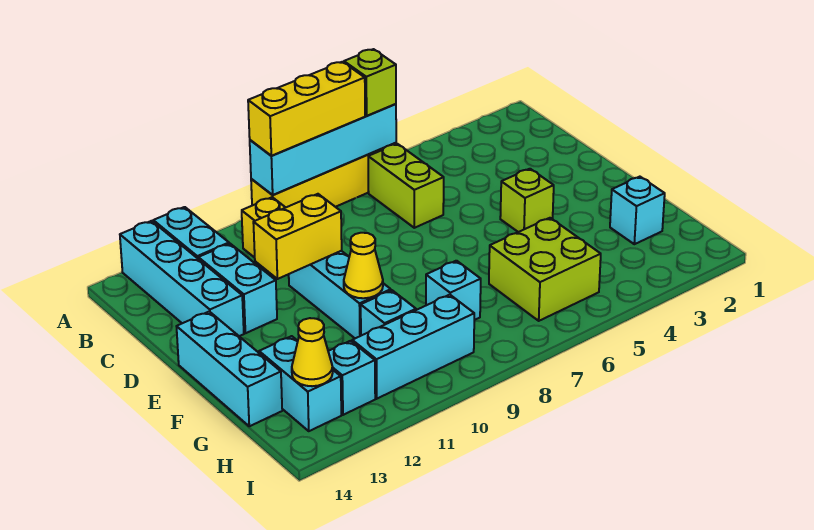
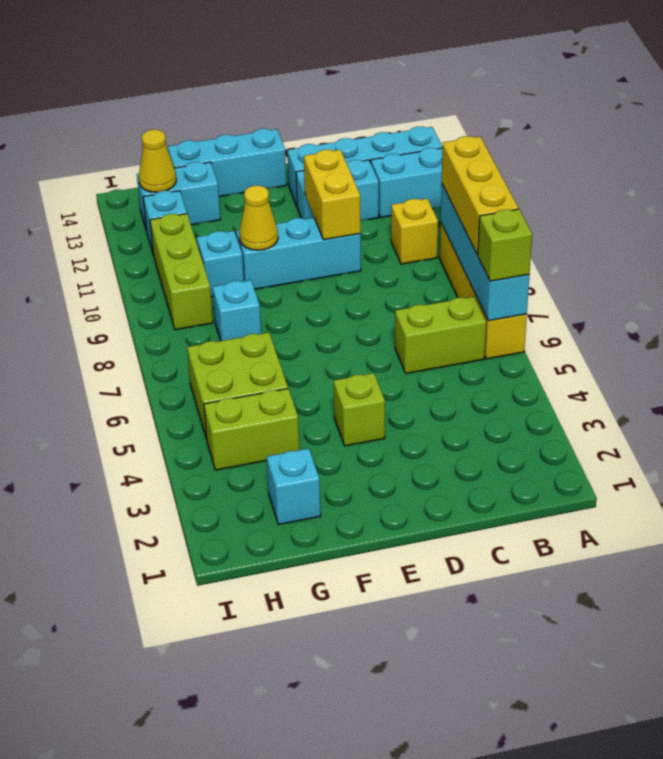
none -> lime 1x2 brick [204,389,300,470]
cyan 1x3 brick [352,295,474,399] -> lime 1x3 brick [150,214,213,330]

